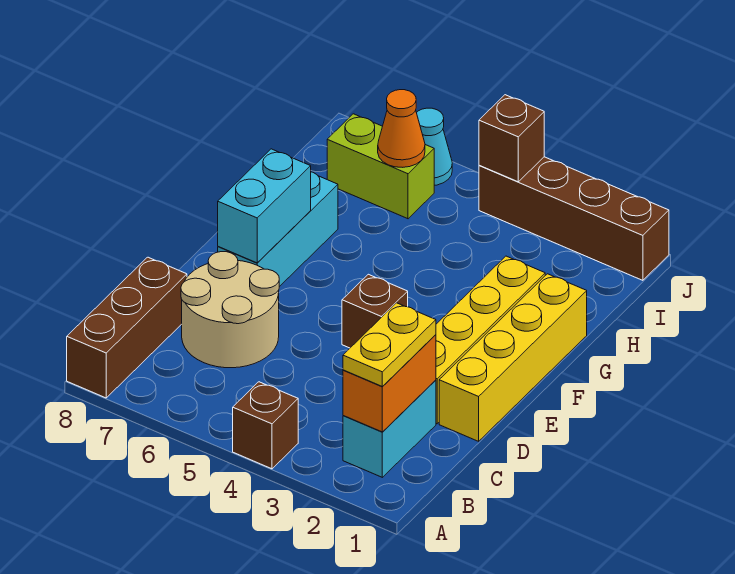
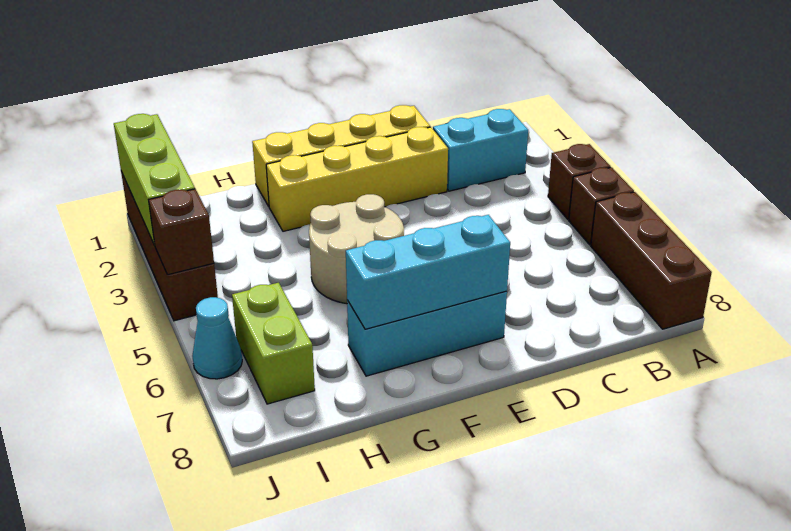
brown 1x3 brick [67,257,187,398] -> brown 1x3 brick turned to [591,192,712,329]
orange 1x2 brick [343,335,436,432] -> none
yellow 1x2 plate [343,303,436,387] -> none
tan 2x2 round brick [181,252,279,368] -> tan 2x2 round brick moved to [309,194,404,304]
brown 1x1 brick [342,274,408,348] -> brown 1x1 brick moved to [569,167,634,245]
cyan 1x2 brick [218,149,311,263] -> cyan 1x3 brick [346,215,510,329]
orange 1x1 cone [378,90,425,167] -> none
none -> lime 1x3 brick [114,114,195,246]

